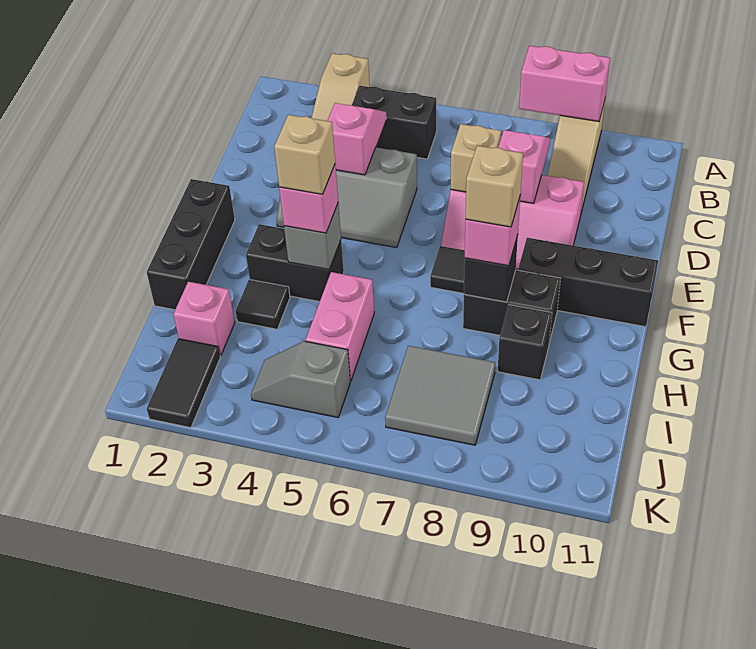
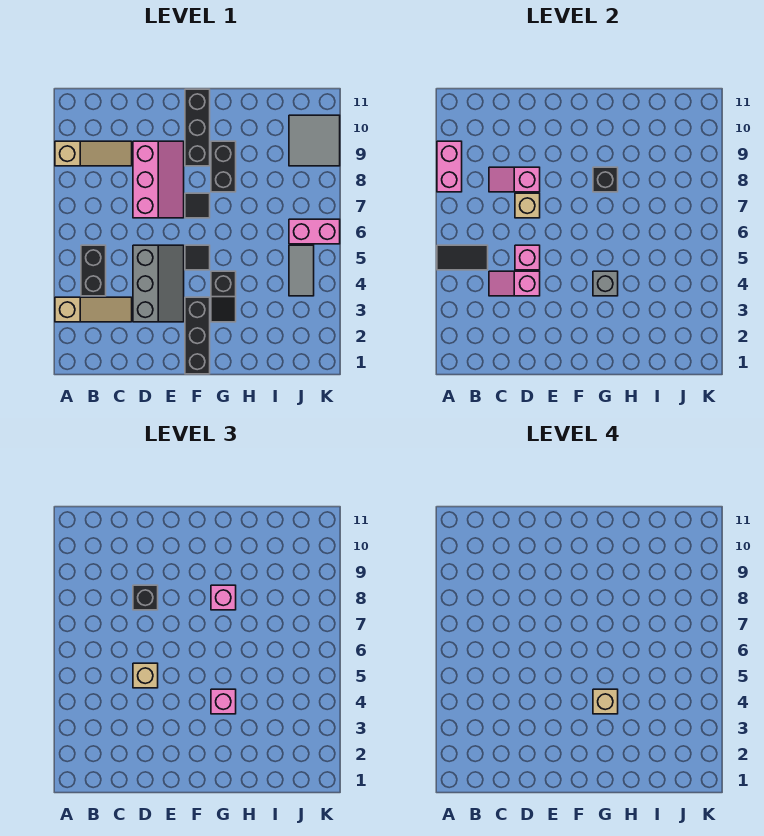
black 1x3 brick [147,179,235,310] -> black 1x3 brick turned to [185,297,210,374]
black 1x2 brick [246,224,344,302] -> black 1x2 slope [211,271,236,322]
tan 1x1 brick [465,146,523,227] -> tan 1x1 brick moved to [133,663,158,688]
black 1x1 tile [236,279,290,329] -> black 1x1 tile moved to [185,245,210,270]
pink 1x2 brick [306,272,374,381] -> pink 1x2 brick moved to [289,219,340,244]
black 1x1 brick [498,305,552,380] -> black 1x1 brick moved to [133,585,158,610]
pink 1x1 brick [173,282,235,355] -> pink 1x1 brick moved to [515,245,540,270]
grey 2x2 tile [385,346,495,445] -> grey 2x2 tile moved to [289,115,340,166]
black 1x2 tile [147,339,220,428] -> black 1x2 tile moved to [437,245,488,270]
grey 1x2 slope [251,341,350,417] -> grey 1x2 tile [289,245,314,296]

